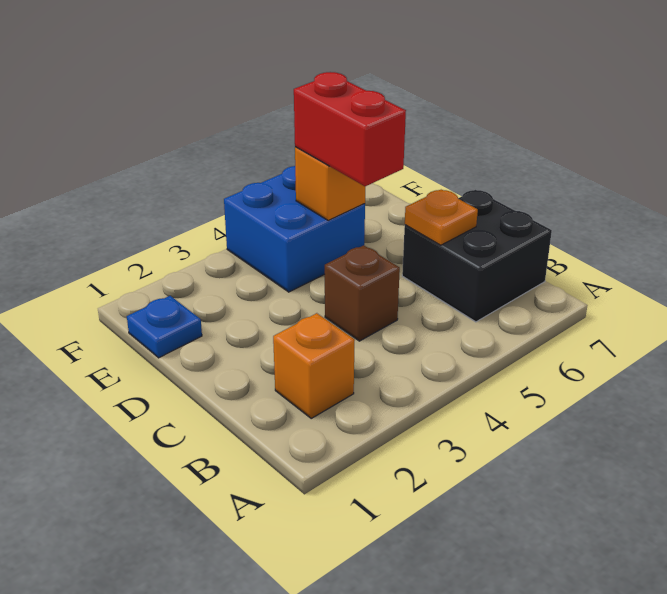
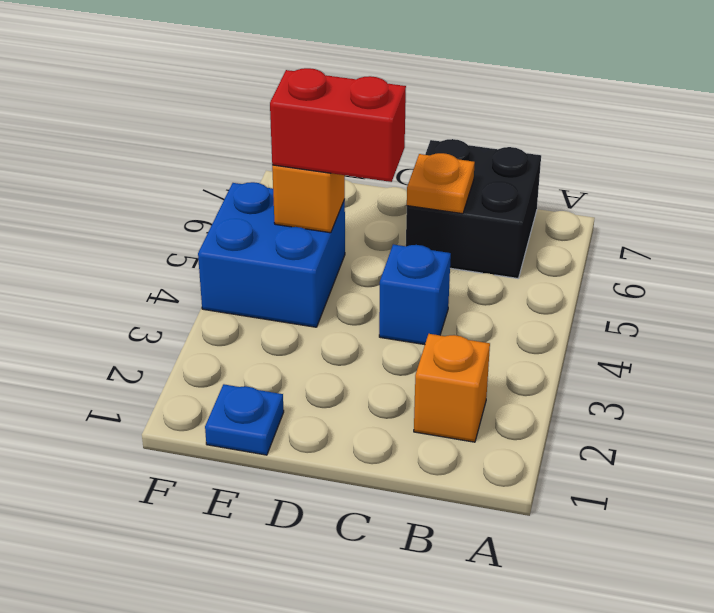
brown 1x1 brick [325,245,400,341] -> blue 1x1 brick [379,245,451,345]

